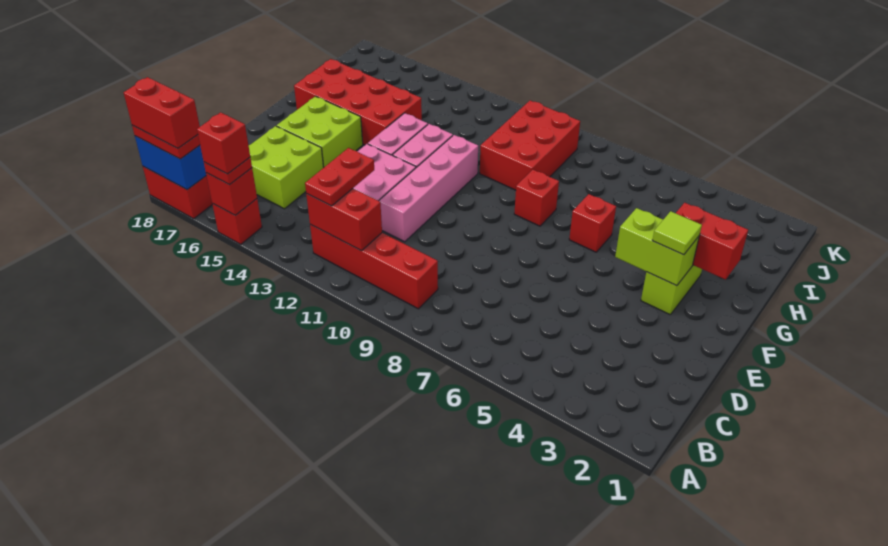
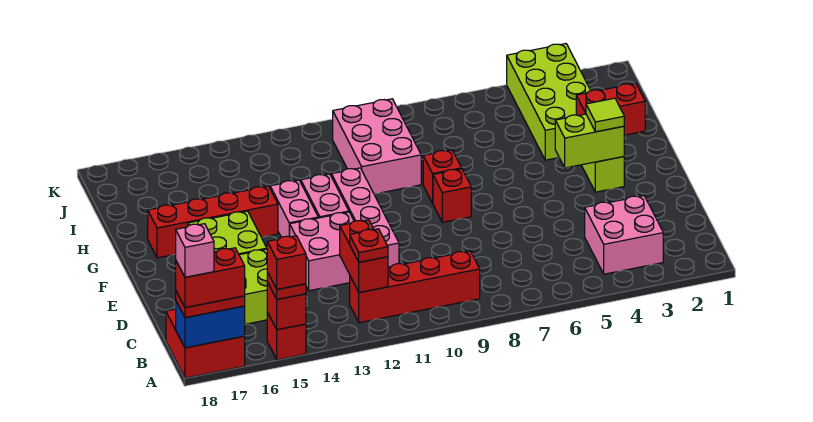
none -> pink 1x1 brick [176,224,214,277]
none -> pink 2x2 brick [585,196,663,274]
red 1x2 brick [306,189,382,251] -> red 1x2 brick turned to [340,220,388,292]
red 1x2 plate [305,148,374,206] -> red 1x1 plate [350,229,388,262]
red 1x1 brick [569,194,616,252] -> red 1x1 brick moved to [433,169,471,222]
red 2x4 brick [294,59,422,145] -> red 1x4 brick [148,186,278,258]
none -> lime 2x4 brick [507,44,591,160]
red 2x3 brick [480,101,580,190] -> pink 2x3 brick [333,99,421,194]

